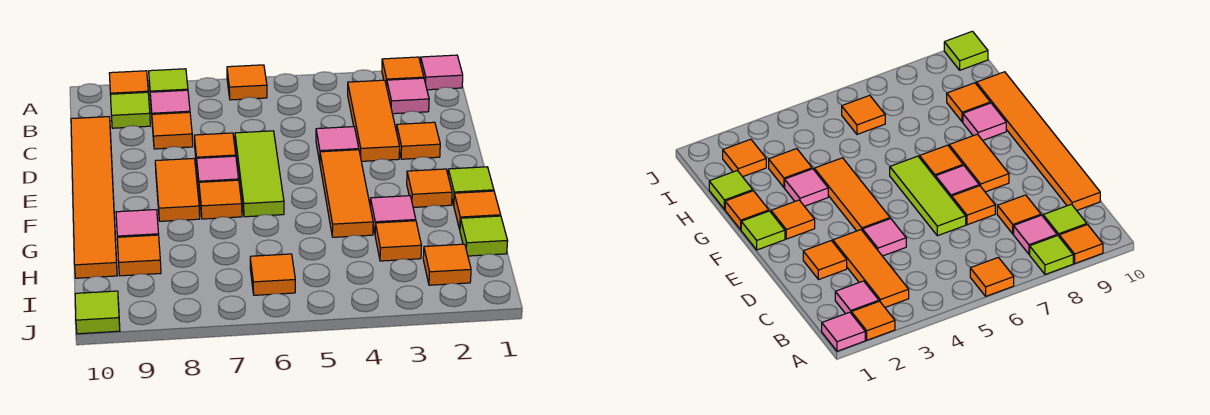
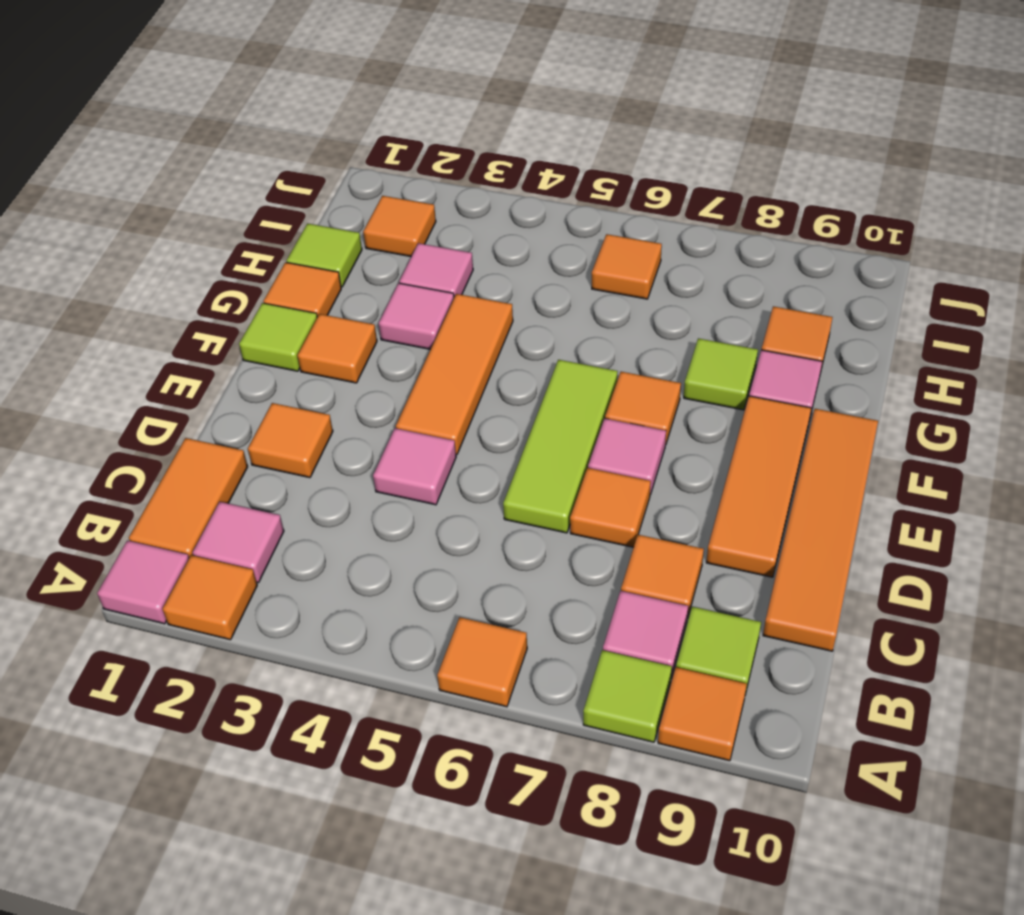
orange 1x3 tile [348,80,400,161] -> orange 1x3 tile moved to [706,396,811,577]
orange 1x6 tile [71,117,117,278] -> orange 1x4 tile [763,409,878,651]
orange 1x2 tile [155,158,200,221] -> orange 1x2 tile moved to [129,438,248,558]
orange 1x1 tile [375,221,422,261] -> pink 1x1 tile [399,243,473,297]
lime 1x1 tile [75,291,120,334] -> lime 1x1 tile moved to [684,338,758,410]

